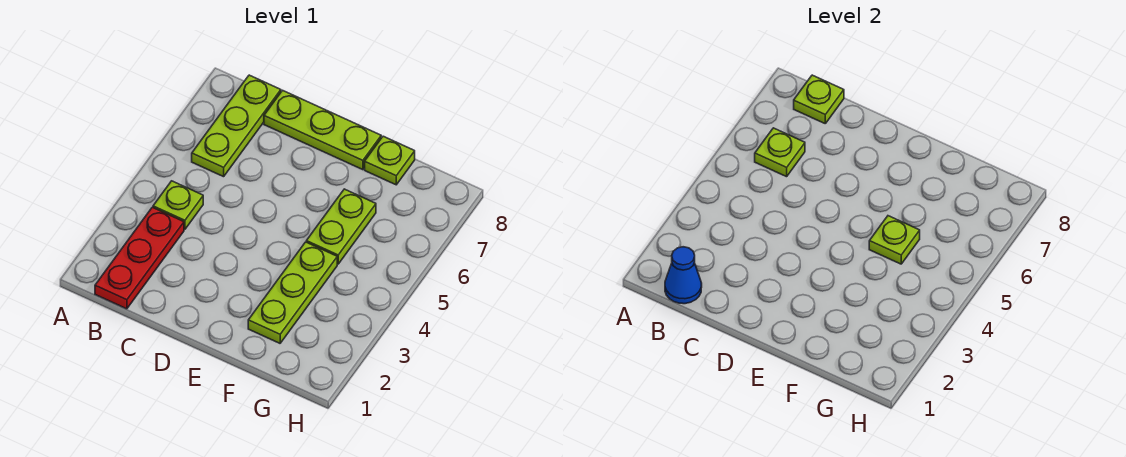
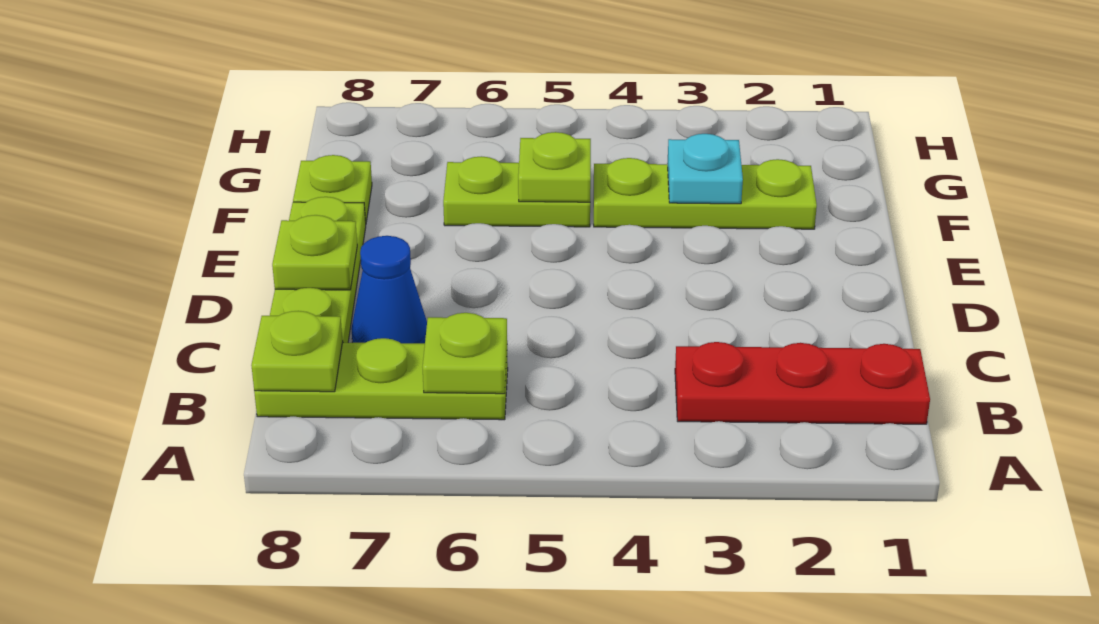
blue 1x1 cone [665,247,702,304] -> blue 1x1 cone moved to [351,236,427,343]
lime 1x1 plate [153,181,203,229] -> lime 1x1 plate moved to [272,215,357,290]
none -> cyan 1x1 plate [667,134,743,204]

